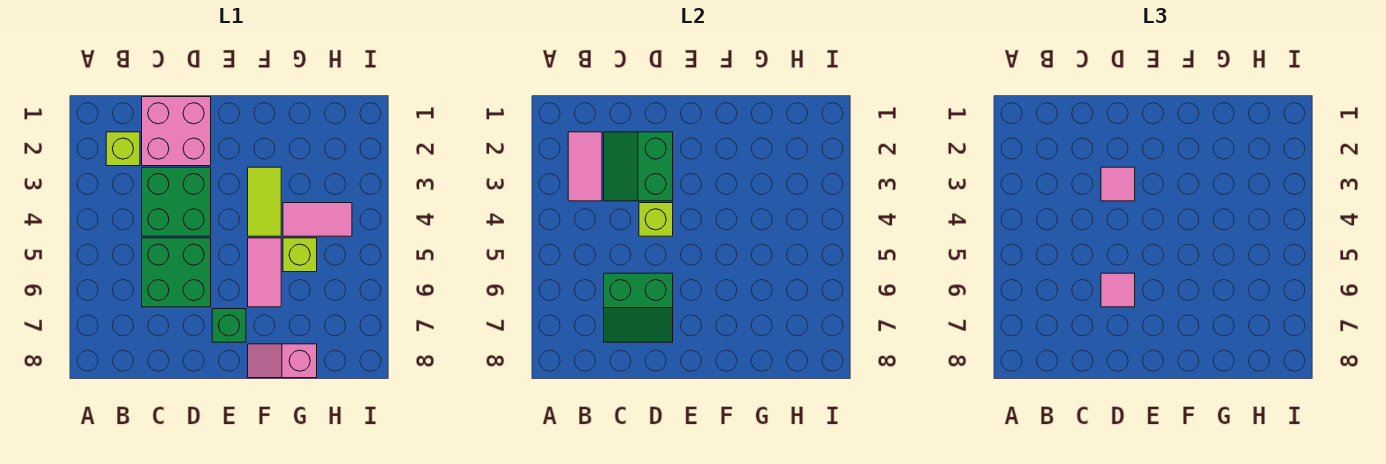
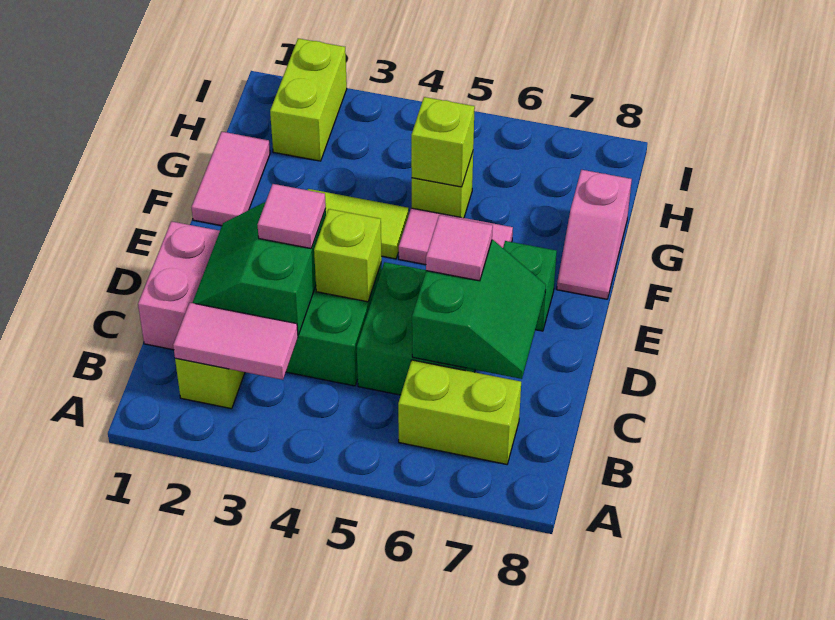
none -> lime 1x2 brick [398,360,521,464]
green 2x2 slope [604,132,673,201] -> green 2x2 slope turned to [192,202,326,335]
pink 1x2 tile [283,203,352,236] -> pink 1x2 tile moved to [192,132,270,226]
none -> lime 1x1 brick [411,97,475,187]
none -> lime 1x2 brick [270,38,347,161]

